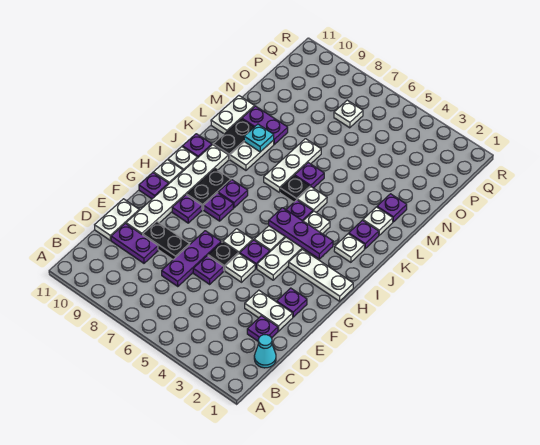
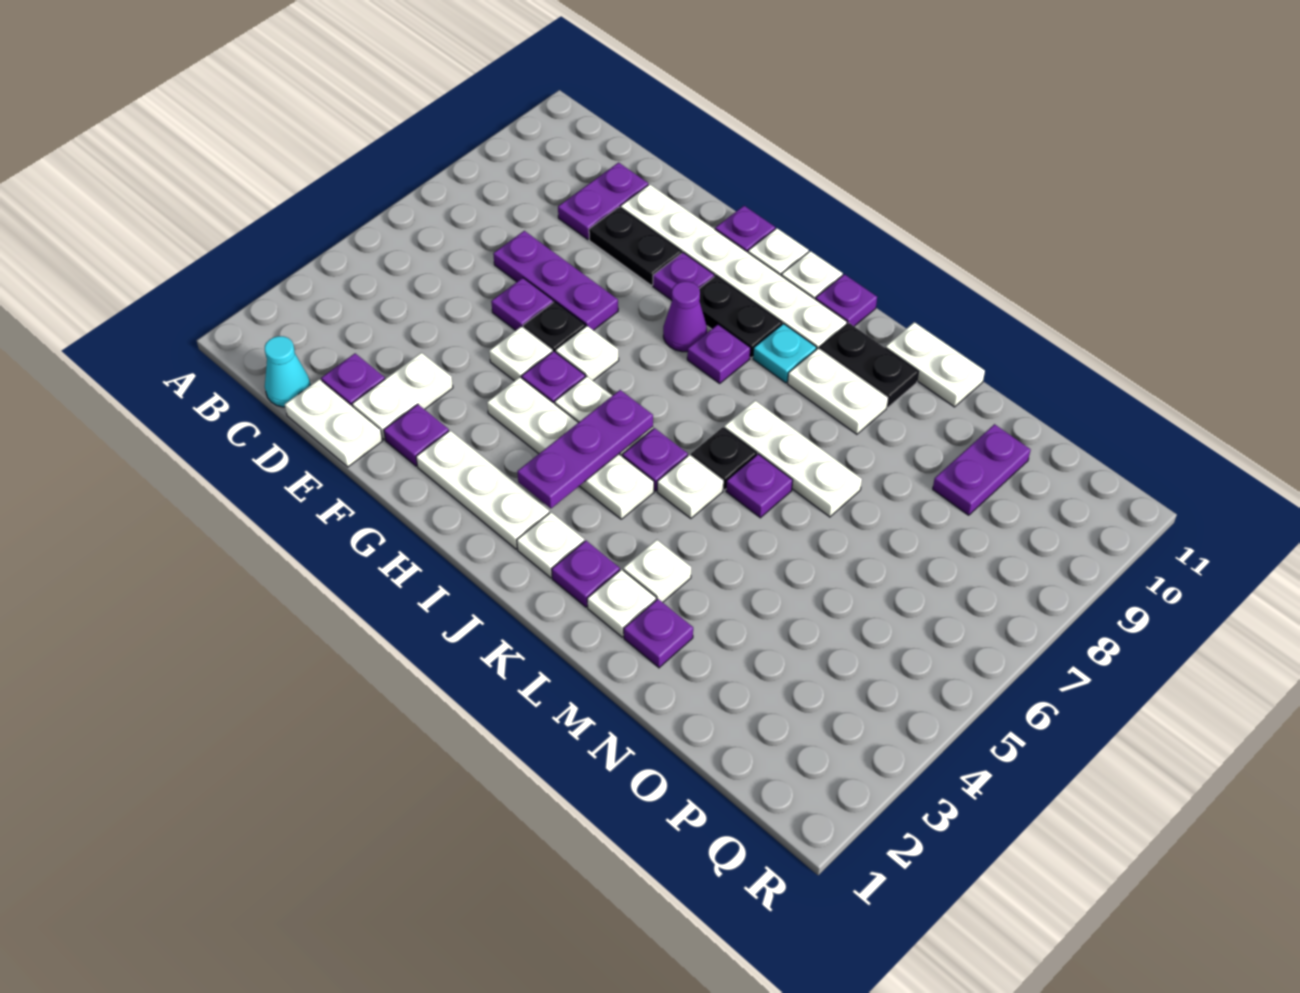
white 1x2 plate [95,199,139,241] -> white 1x2 plate moved to [285,379,382,467]
black 1x2 plate [143,222,190,260] -> black 1x2 plate turned to [589,207,681,286]
white 1x3 plate [289,249,353,301] -> white 1x3 plate turned to [416,431,549,549]
purple 1x1 plate [204,193,233,221] -> purple 1x1 cone [663,281,707,352]
cyan 1x1 plate [244,124,274,152] -> cyan 1x1 plate moved to [753,324,817,383]
purple 1x2 plate [242,106,288,144] -> purple 1x2 plate moved to [933,424,1031,515]
white 1x1 plate [334,100,363,128] -> white 1x1 plate moved to [623,540,691,602]

